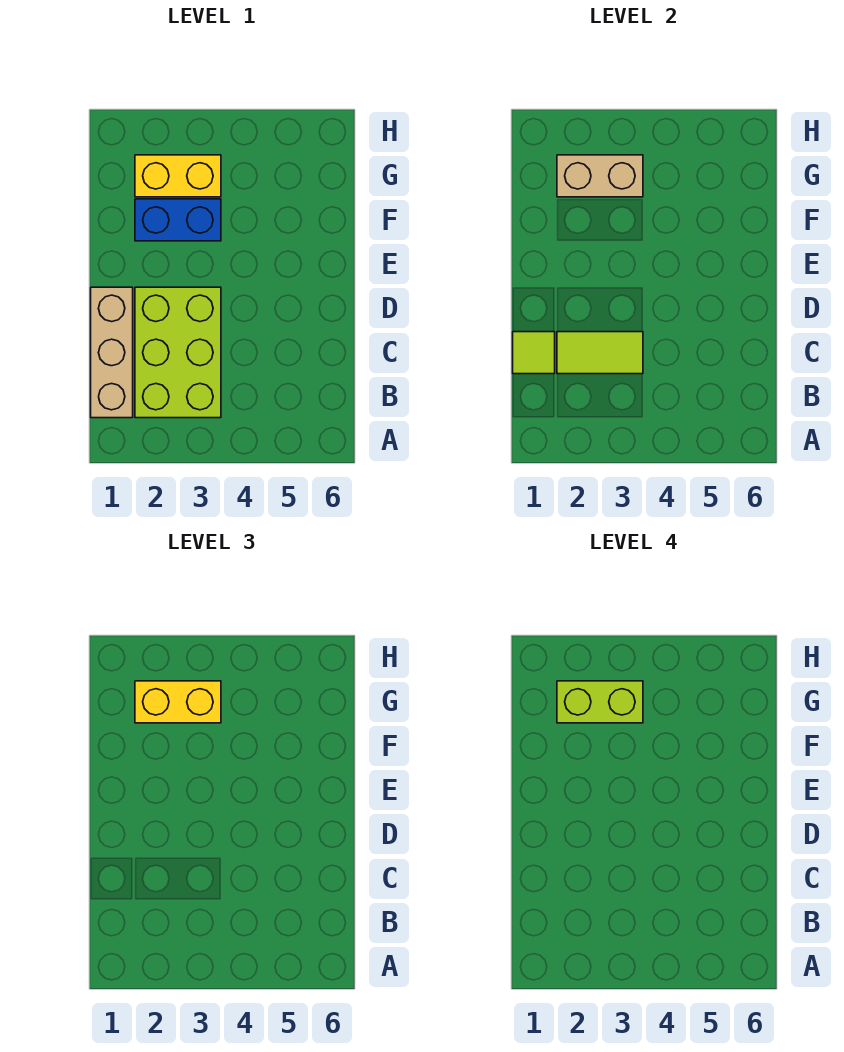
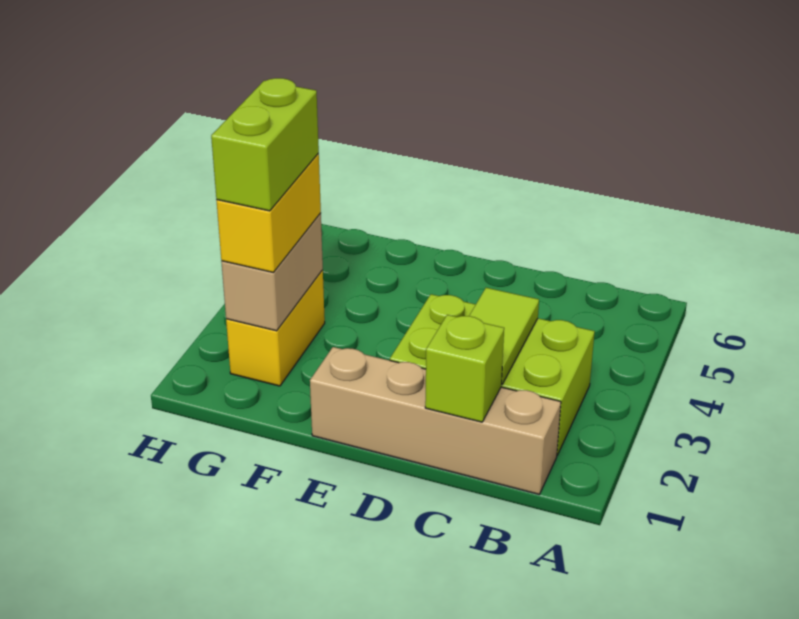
tan 1x3 brick [91,287,133,418] -> tan 1x4 brick [310,347,561,494]
lime 1x1 tile [513,332,555,374] -> lime 1x1 brick [425,315,504,422]
blue 1x2 brick [135,199,221,241] -> none

